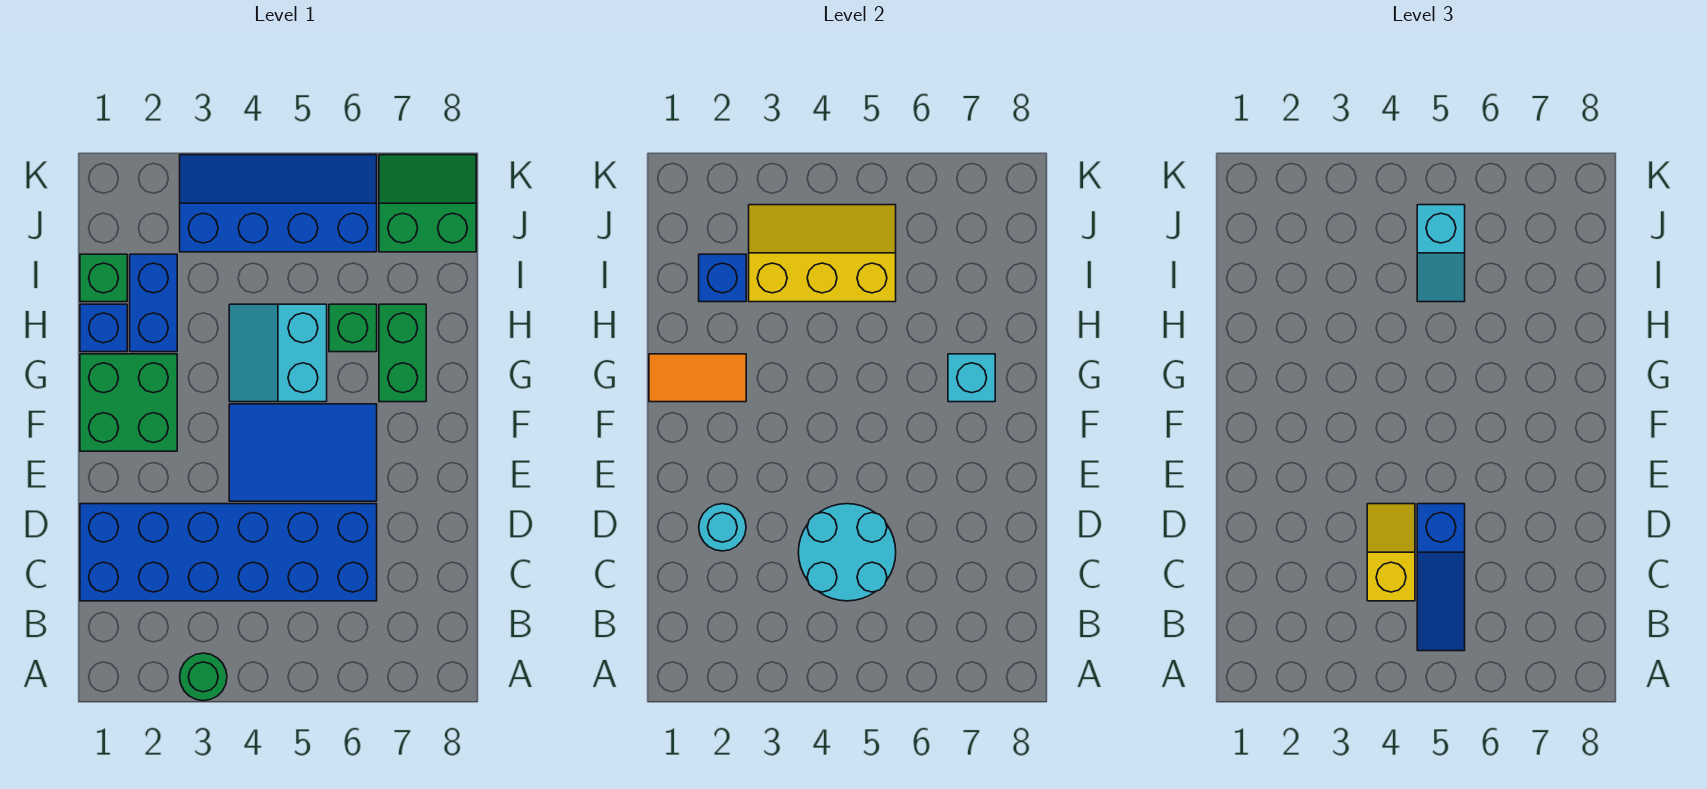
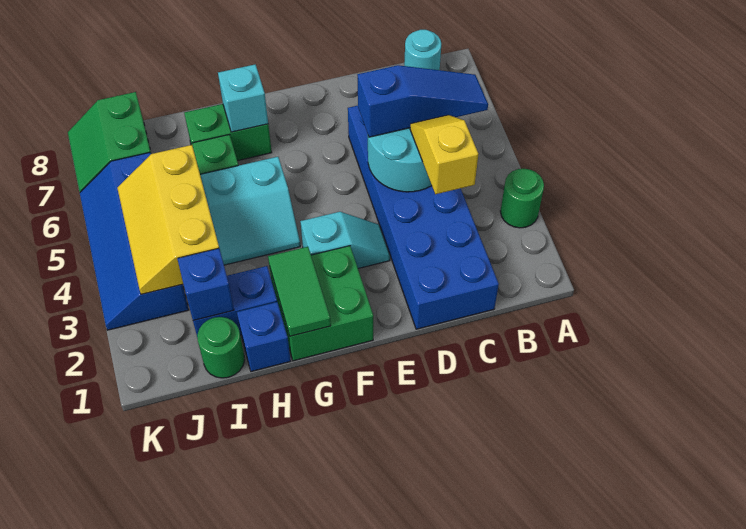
yellow 1x2 slope [1367,504,1415,601] -> yellow 1x2 slope turned to [410,115,478,194]
cyan 1x1 round brick [699,504,746,551] -> cyan 1x1 round brick moved to [404,30,441,70]
blue 2x3 tile [229,404,377,501] -> none
orange 1x2 tile [649,354,746,402] -> green 1x2 tile [268,247,331,336]
green 1x1 brick [80,254,127,302] -> green 1x1 round brick [197,317,245,378]
cyan 1x2 slope [1417,205,1465,302] -> cyan 1x2 slope moved to [300,212,390,268]

